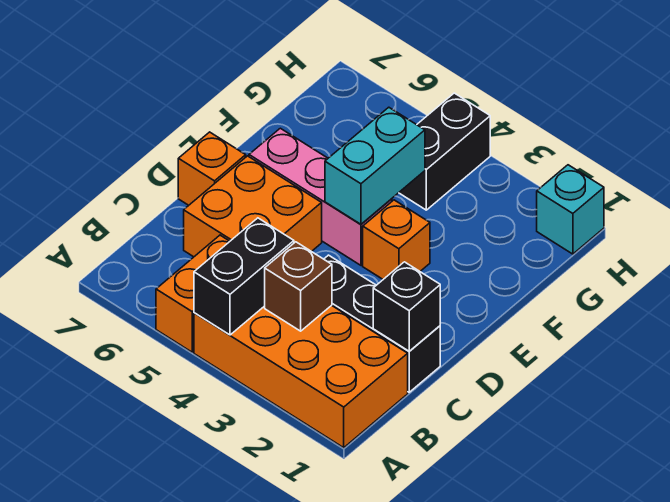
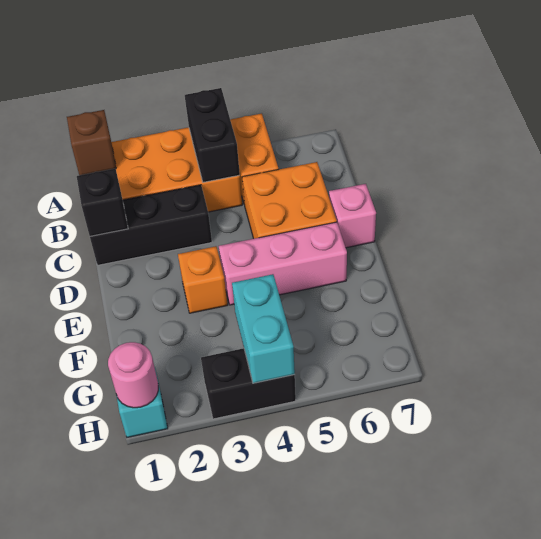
brown 1x1 brick [265,242,332,331] -> brown 1x1 brick moved to [67,110,116,175]
orange 1x1 brick [178,132,246,205] -> pink 1x1 brick [329,184,376,248]
cyan 1x2 brick [325,107,425,224] -> cyan 1x2 brick moved to [232,274,295,383]
black 1x2 brick [399,93,490,210] -> black 1x2 brick turned to [201,348,296,419]
none -> pink 1x1 round brick [108,342,158,408]

